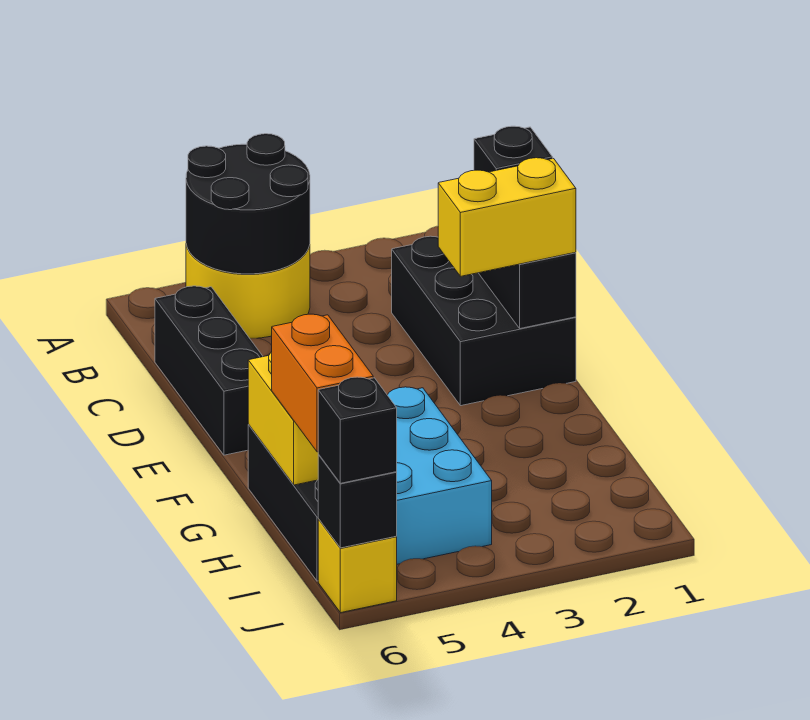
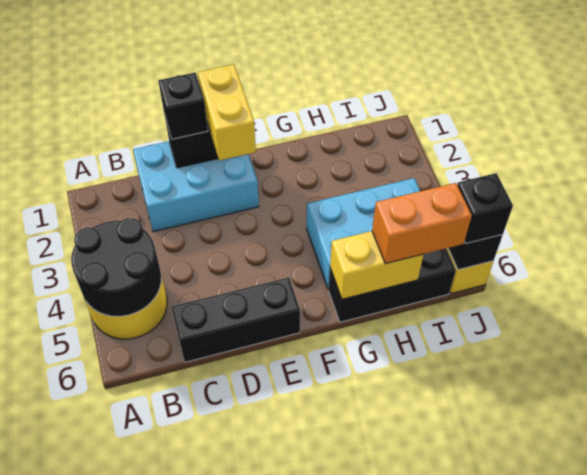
black 2x3 brick [392,236,576,406] -> cyan 2x3 brick [133,141,259,232]

